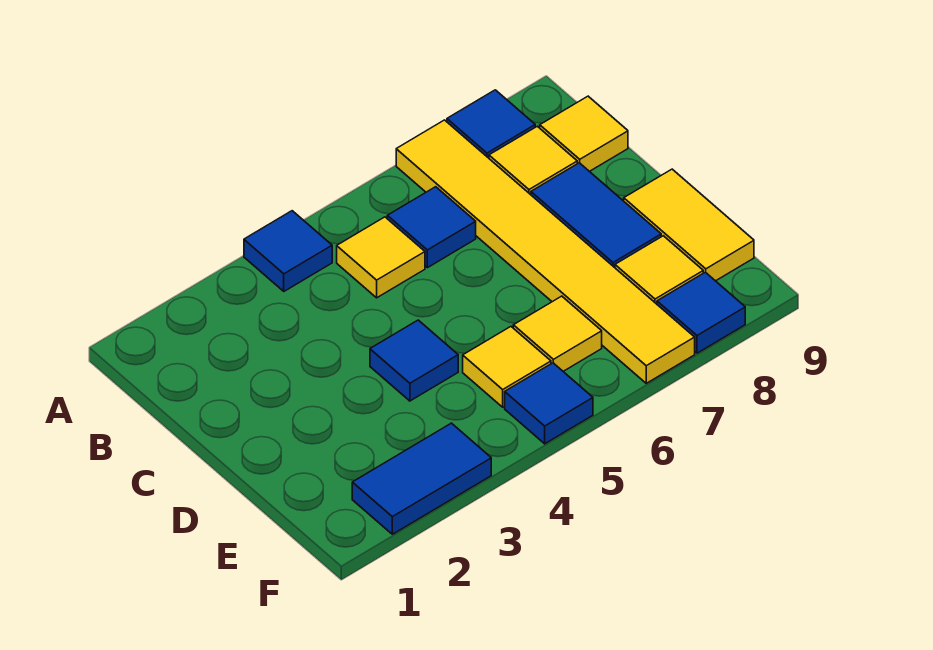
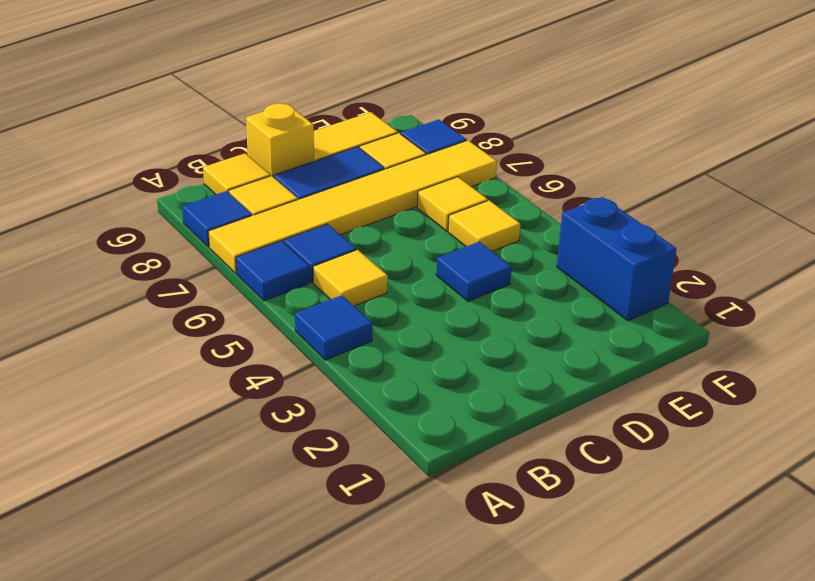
none -> yellow 1x1 brick [246,104,314,177]
blue 1x2 tile [352,423,491,534] -> blue 1x2 brick [557,197,676,321]
blue 1x1 tile [505,363,593,444] -> blue 1x1 tile moved to [236,241,310,301]

